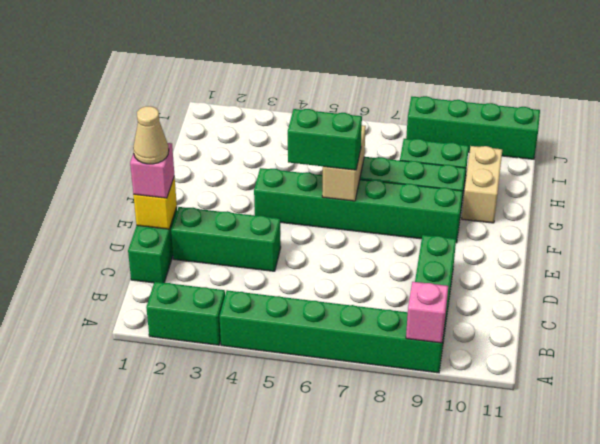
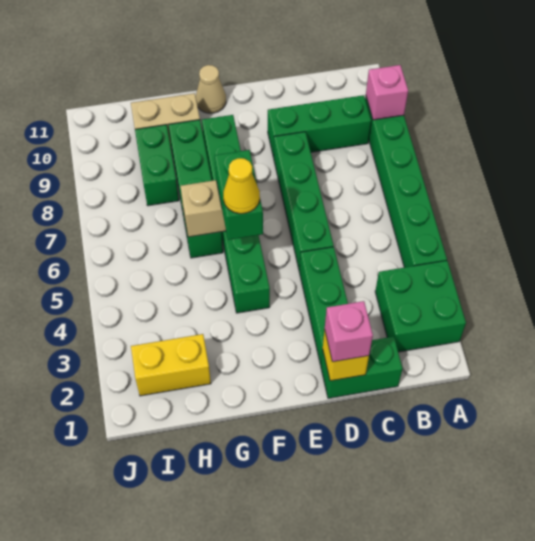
green 1x2 brick [146,282,225,345] -> green 2x2 brick [375,261,466,352]
tan 1x1 cone [133,106,169,164] -> tan 1x1 cone moved to [196,65,226,113]
none -> yellow 1x1 cone [223,158,260,214]
none -> yellow 1x2 brick [131,334,211,396]
green 1x4 brick [406,96,540,159] -> green 1x4 brick moved to [274,132,334,271]

